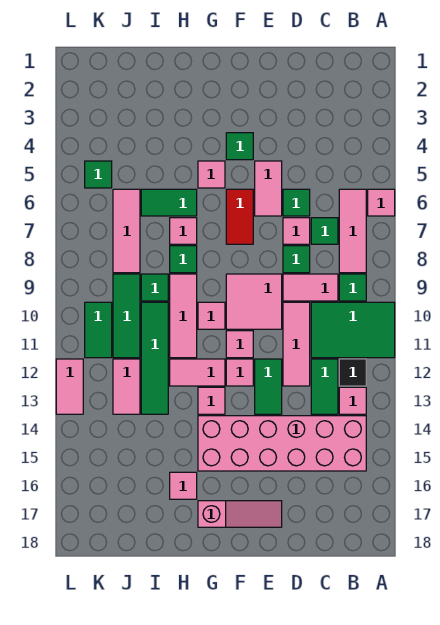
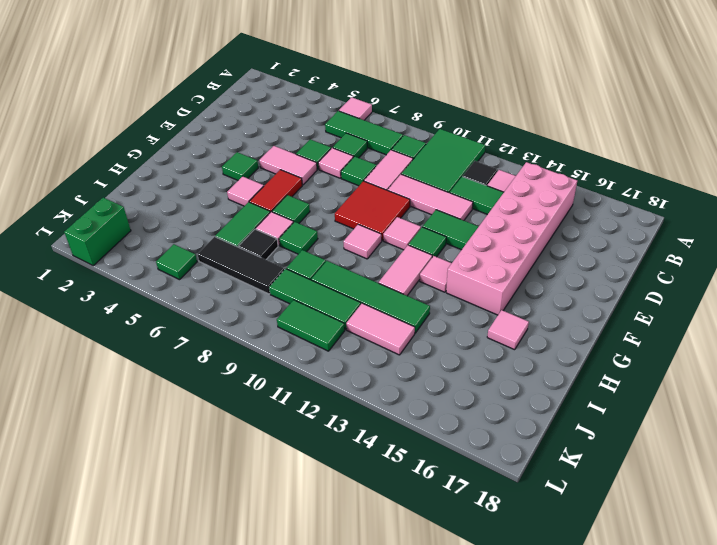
pink 1x3 tile [339,189,366,273] -> green 1x3 tile [325,111,403,155]
pink 2x2 tile [226,274,282,329] -> red 2x2 tile [335,181,410,241]
pink 1x3 slope [198,501,282,527] -> none
red 1x2 tile [226,189,253,244] -> red 1x2 tile turned to [249,170,302,212]
pink 1x1 tile [226,359,253,386] -> green 1x1 tile [409,227,446,257]
none -> green 1x1 tile [272,195,310,223]
pink 1x3 tile [170,274,197,358] -> none
none -> black 1x1 tile [239,229,278,260]
pink 1x3 tile [113,189,140,273] -> black 1x3 tile [198,237,285,294]
none -> green 1x2 brick [64,198,131,266]
pink 1x2 tile [56,359,83,414] -> none

